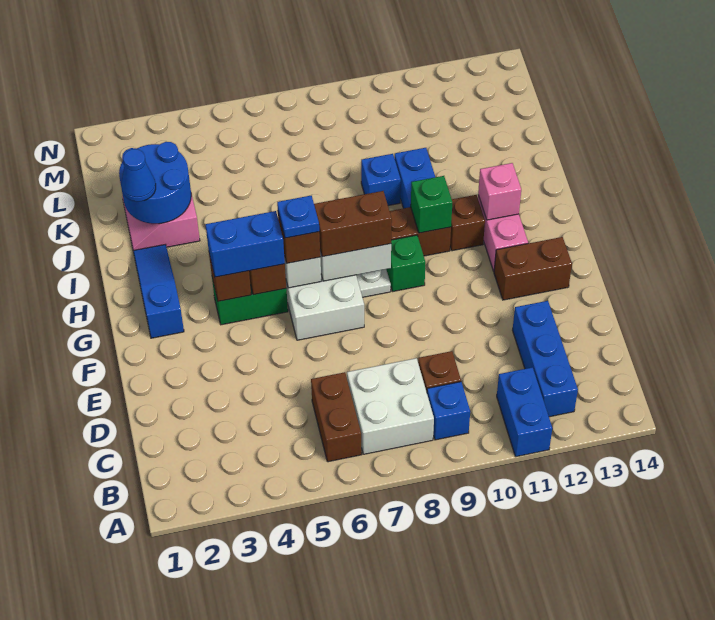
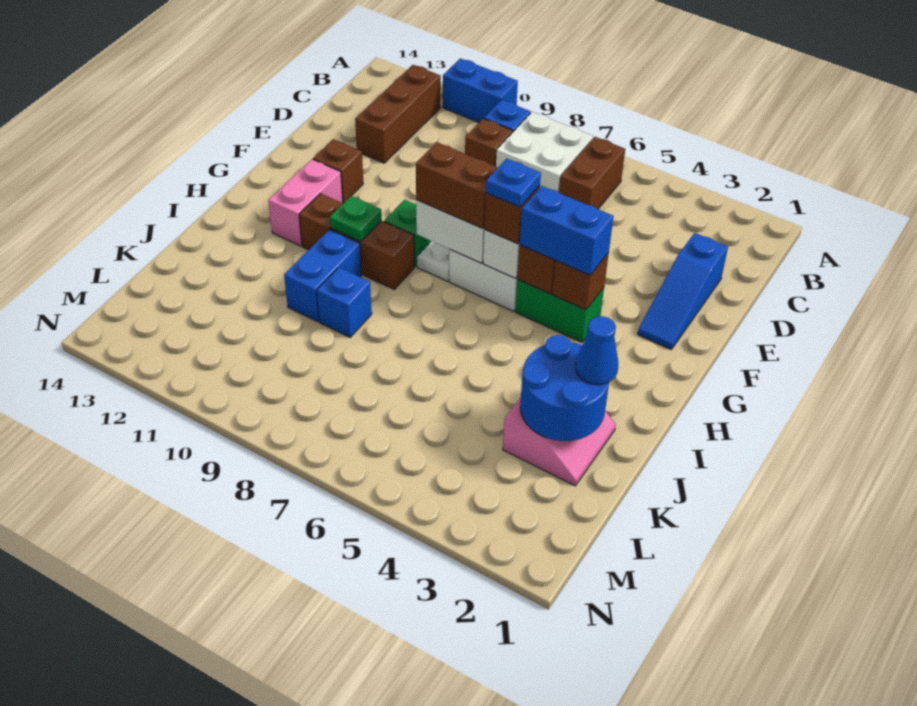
blue 1x2 brick [497,367,552,457] -> blue 1x2 brick turned to [443,58,518,122]
blue 1x3 brick [513,301,578,417] -> brown 1x3 brick [355,65,441,163]
brown 1x2 brick [494,237,572,300] -> brown 1x1 brick [313,139,363,203]
blue 1x3 slope [133,245,184,338] -> blue 1x3 slope moved to [638,233,728,349]
green 1x1 brick [410,176,452,233] -> green 1x1 plate [330,196,382,242]
pink 1x1 brick [478,163,521,220] -> none

